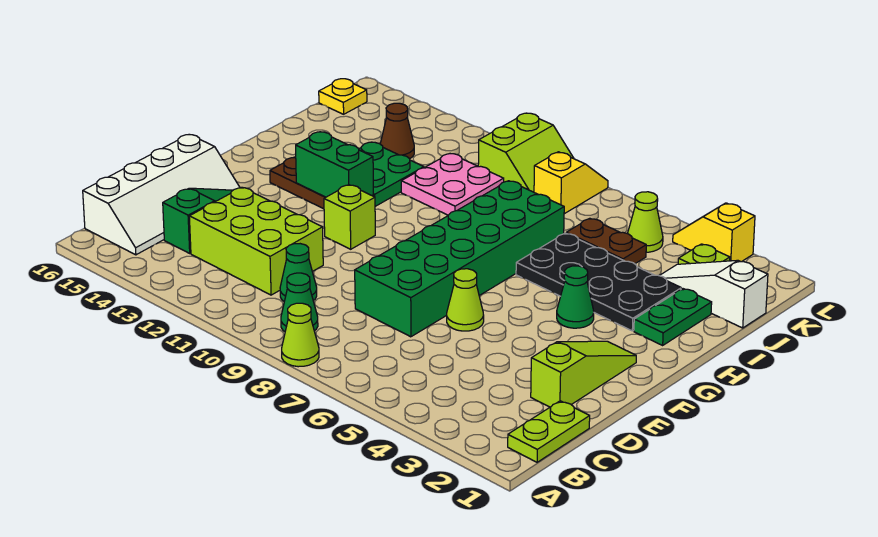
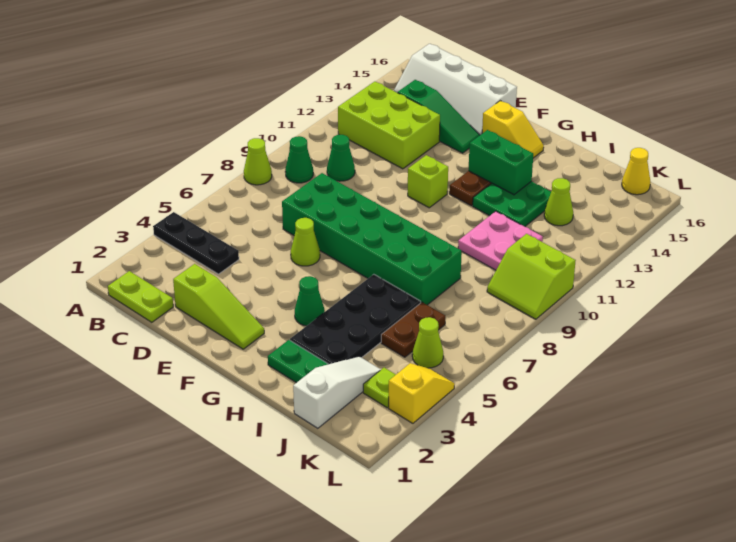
none -> black 1x3 plate [153,212,239,274]
lime 2x3 brick [189,187,323,295] -> lime 2x3 brick turned to [338,81,440,169]
green 1x2 brick [296,132,373,197] -> green 1x2 brick turned to [468,130,533,195]
brown 1x1 cone [380,103,414,159] -> lime 1x1 cone [544,178,573,226]
yellow 1x2 slope [534,152,608,214] -> yellow 1x2 slope moved to [482,101,544,158]
yellow 1x1 plate [319,79,367,114] -> yellow 1x1 cone [622,148,650,195]

